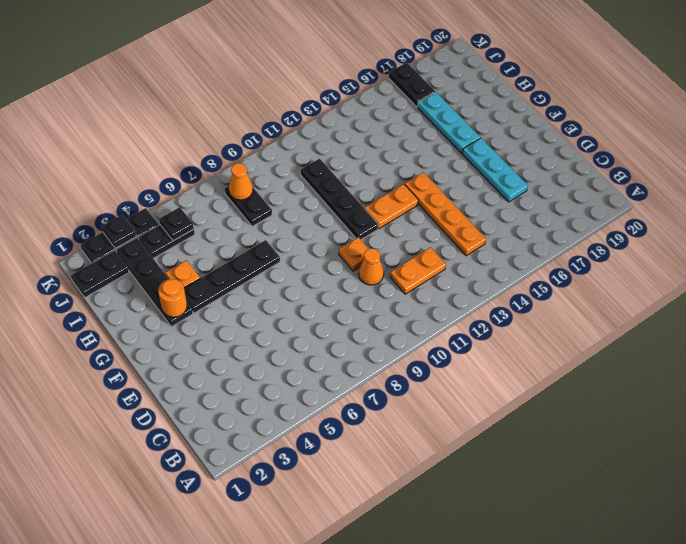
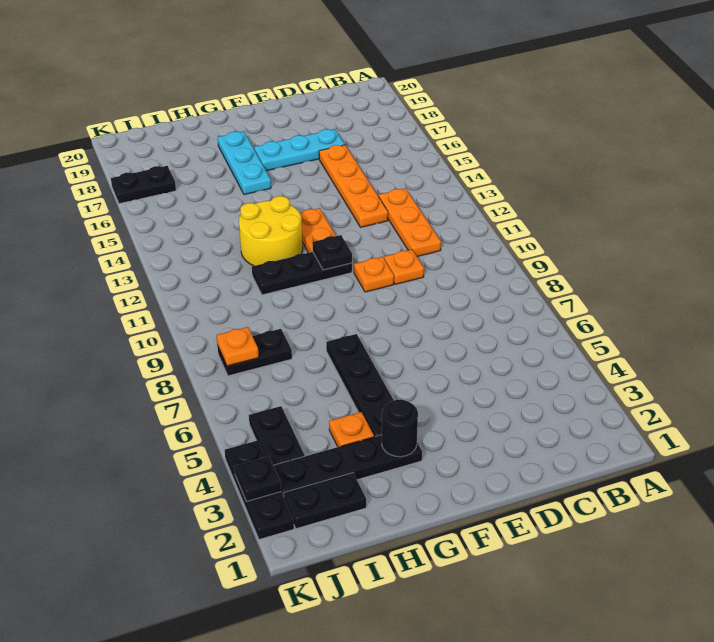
orange 1x2 plate [390,247,446,294] -> orange 1x3 plate [379,188,441,256]
orange 1x4 plate [405,172,486,256] -> orange 1x4 plate turned to [319,145,388,227]
orange 1x1 cone [359,248,384,285] -> orange 1x1 plate [384,250,424,284]
black 1x4 plate [301,158,378,239] -> black 1x3 plate [252,252,352,295]
orange 1x1 round brick [158,279,187,317] -> black 1x1 round brick [382,399,418,457]
none -> yellow 2x2 round brick [239,196,303,266]
cyan 1x3 plate [418,92,480,153] -> cyan 1x3 plate turned to [218,131,271,195]
black 1x2 plate [71,250,129,297] -> black 1x2 plate turned to [284,473,366,529]
black 1x1 plate [159,207,194,241] -> black 1x1 plate moved to [312,235,352,270]
orange 1x1 cone [229,163,253,200] -> orange 1x1 plate [217,327,259,366]

